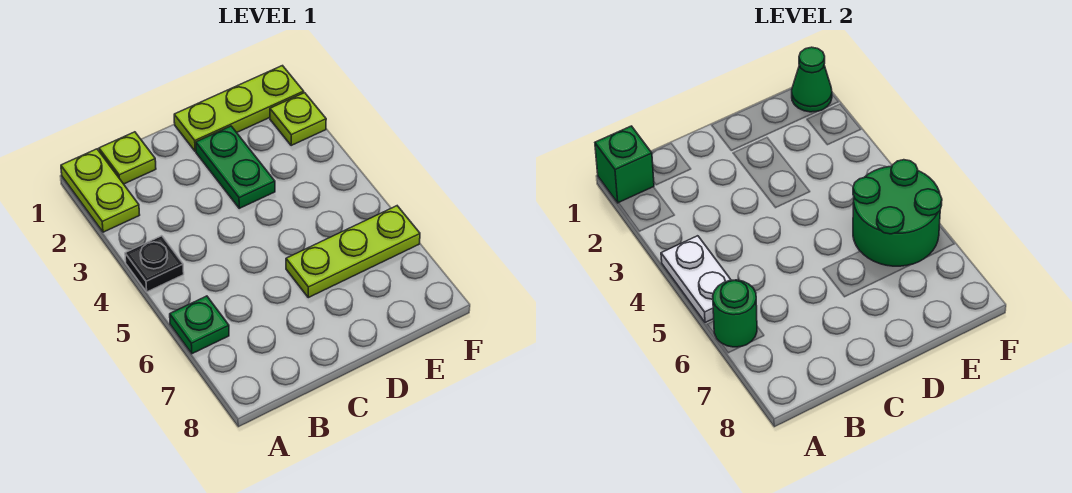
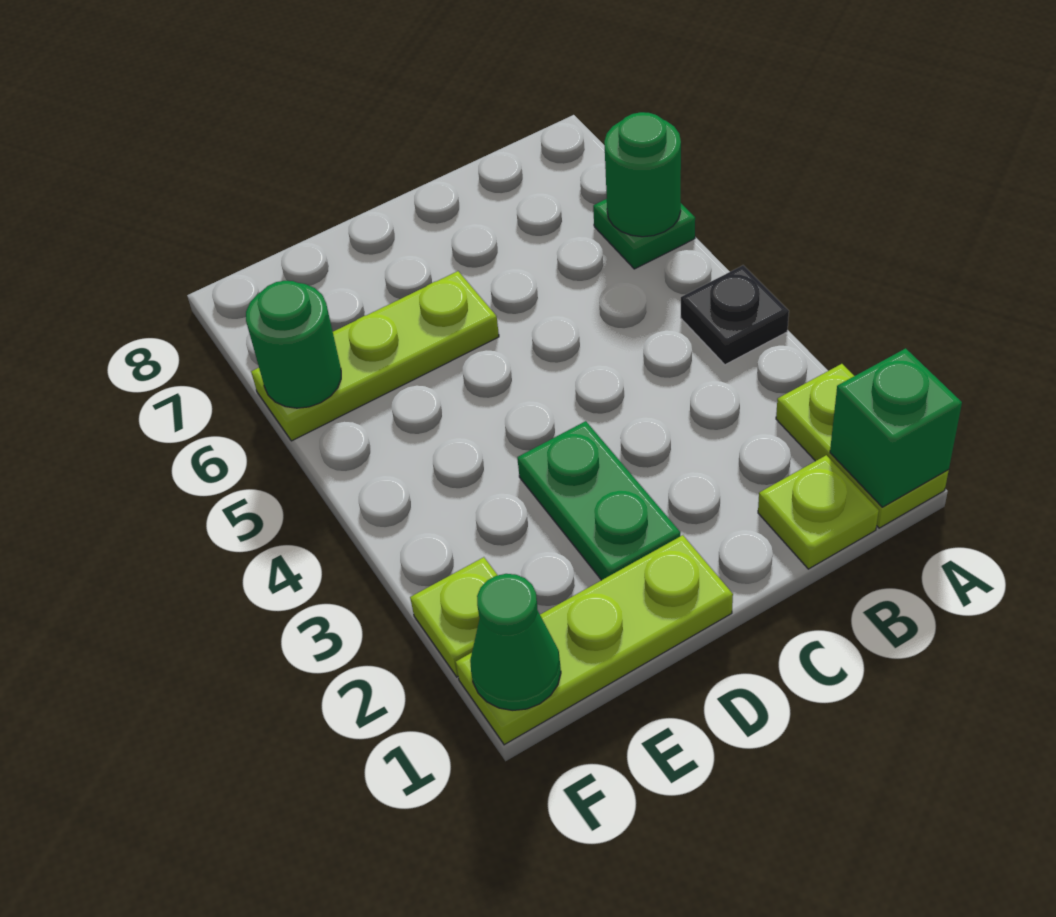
white 1x2 plate [661,236,731,323] -> none
green 2x2 round brick [853,160,942,266] -> green 1x1 round brick [246,281,341,408]

